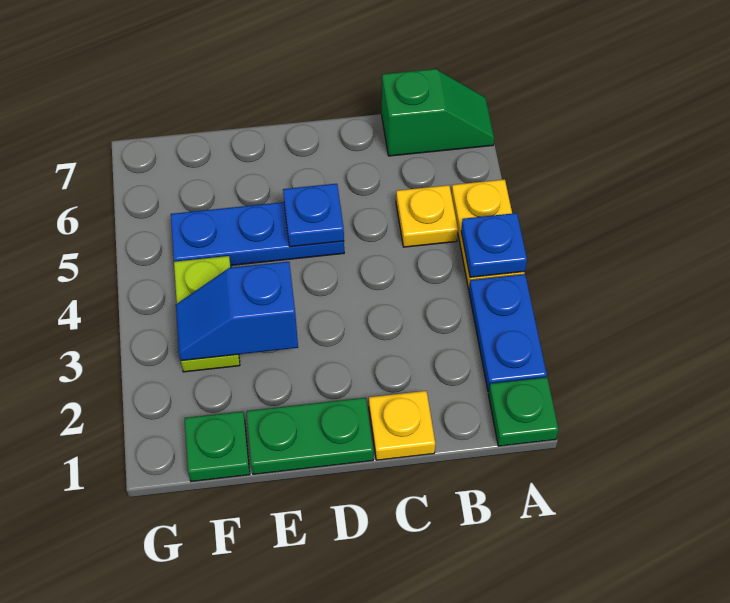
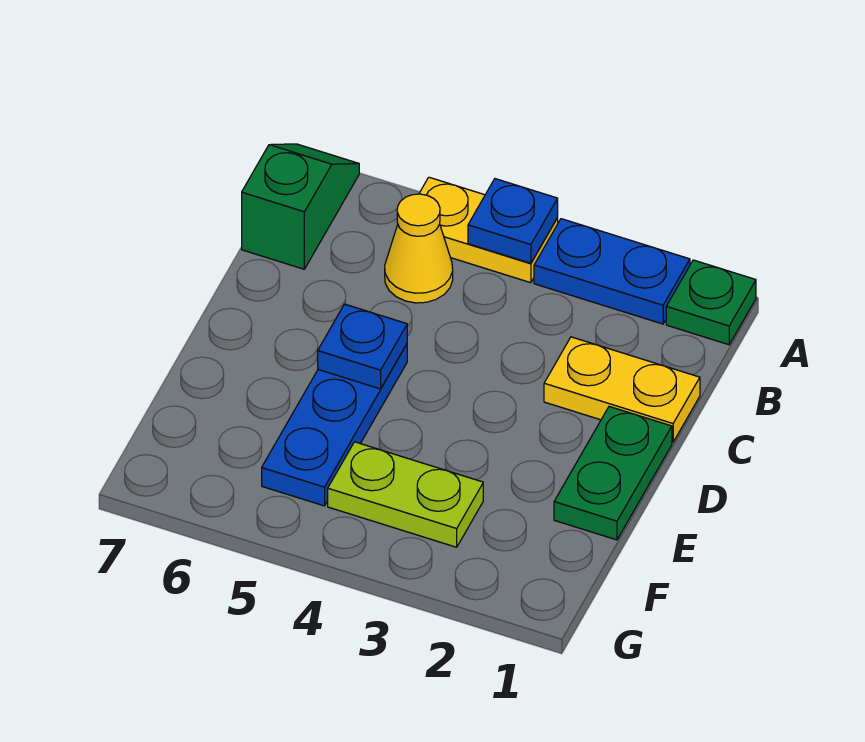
yellow 1x1 plate [396,185,458,247] -> yellow 1x1 cone [385,194,453,303]
yellow 1x1 plate [369,391,435,460] -> yellow 1x2 plate [544,337,700,442]
blue 1x2 slope [176,262,298,361] -> none
green 1x1 plate [184,411,250,482] -> none

